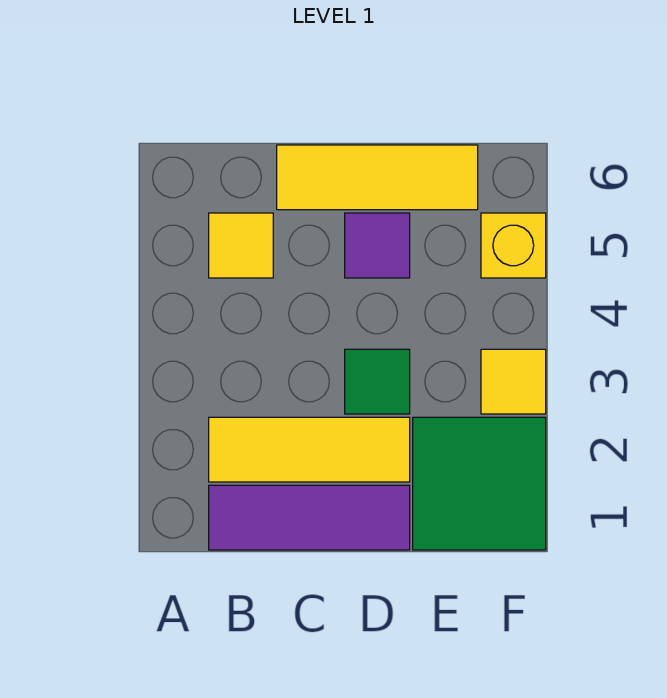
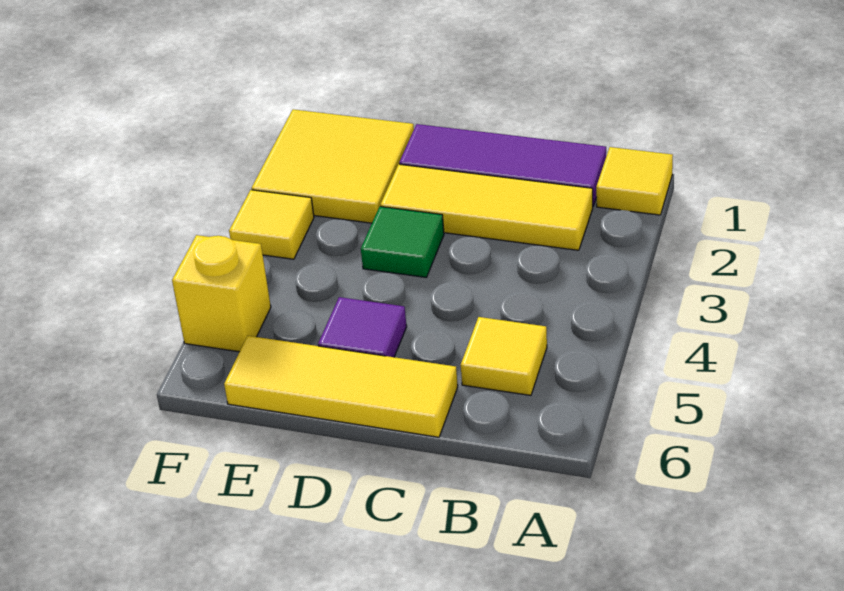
none -> yellow 1x1 tile [596,147,673,215]
green 2x2 tile [413,417,546,550] -> yellow 2x2 tile [252,109,414,223]

